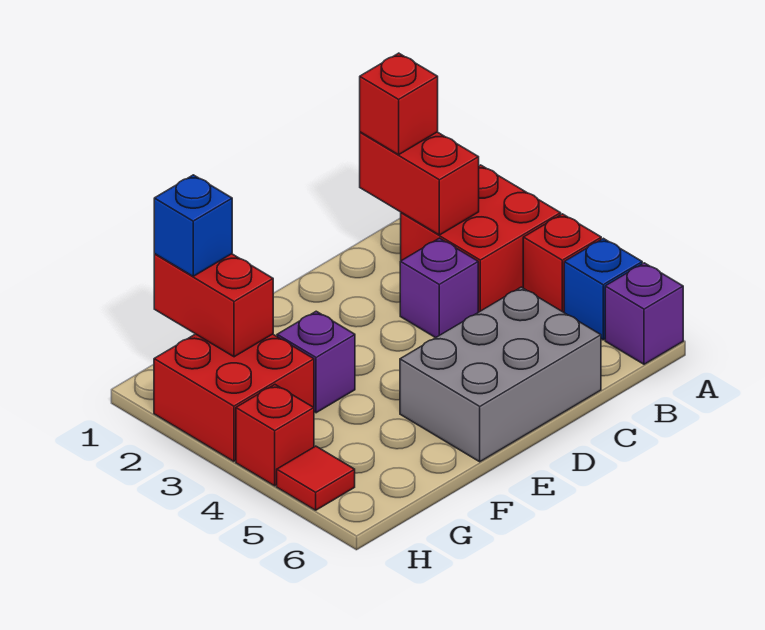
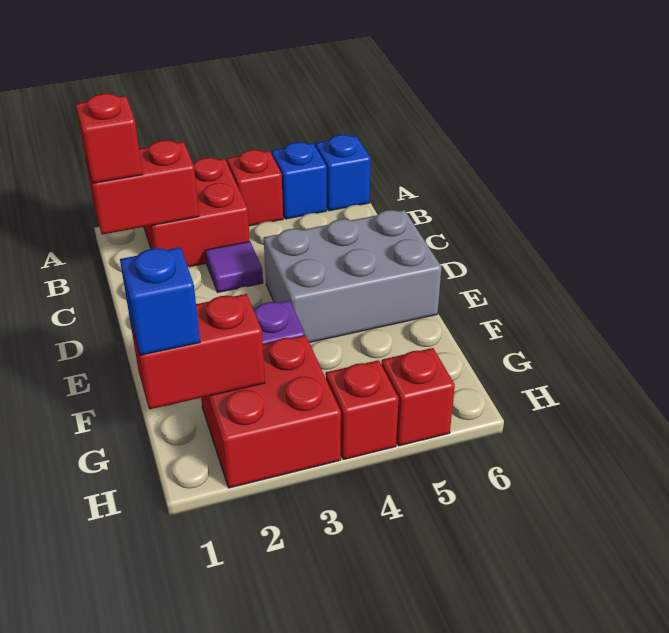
purple 1x1 brick [605,263,683,364] -> blue 1x1 brick [315,135,371,211]
purple 1x1 brick [400,238,478,338] -> purple 1x1 tile [205,241,263,292]
grey 2x3 brick [400,287,601,462] -> grey 2x3 brick turned to [264,210,442,343]
red 1x1 tile [277,446,355,510] -> red 1x1 brick [381,348,455,446]

